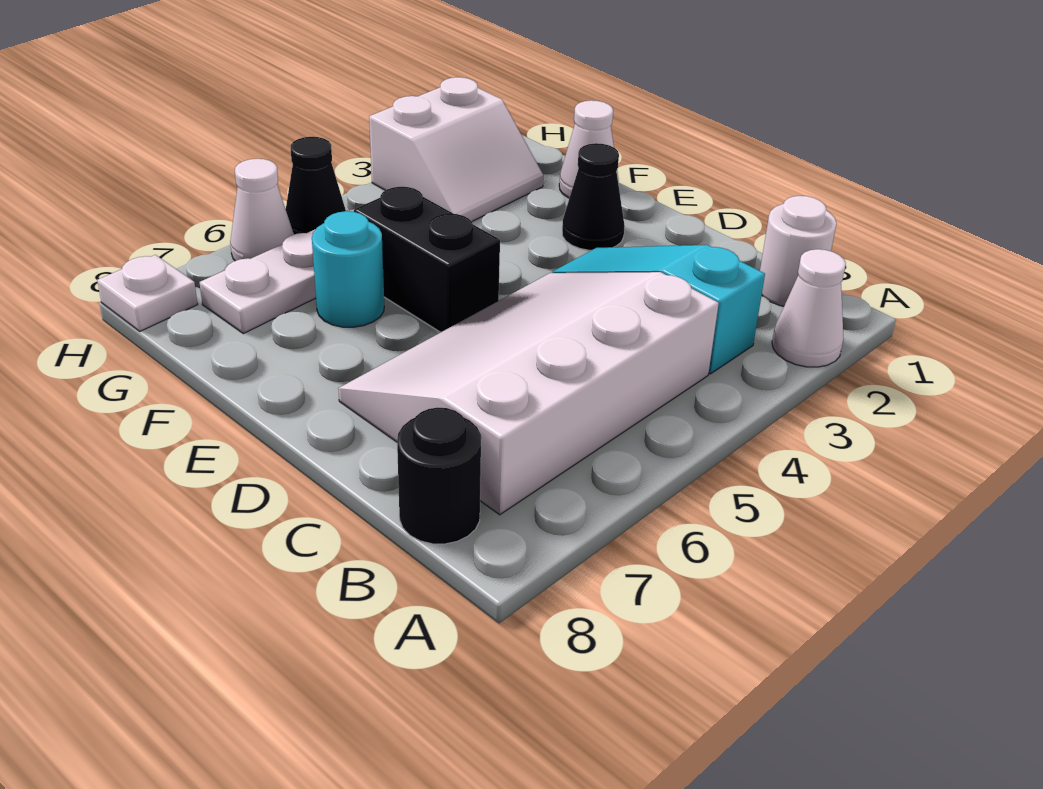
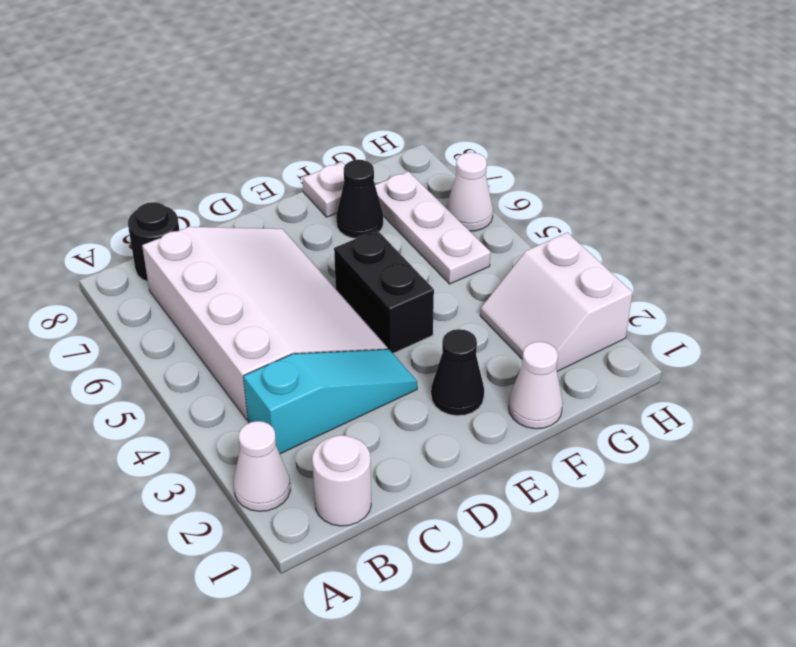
black 1x2 brick [354,187,500,332] -> black 1x2 brick turned to [334,230,434,353]
cyan 1x1 round brick [312,211,384,327] -> none
black 1x1 cone [286,137,346,234] -> black 1x1 cone moved to [336,160,383,238]
white 1x1 plate [97,255,198,331] -> white 1x1 plate moved to [303,162,345,217]

